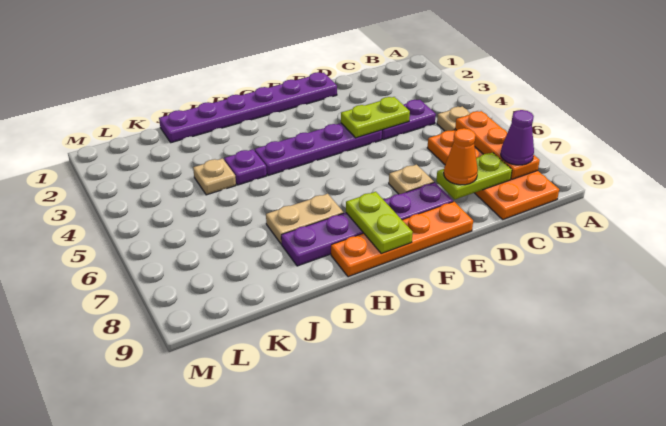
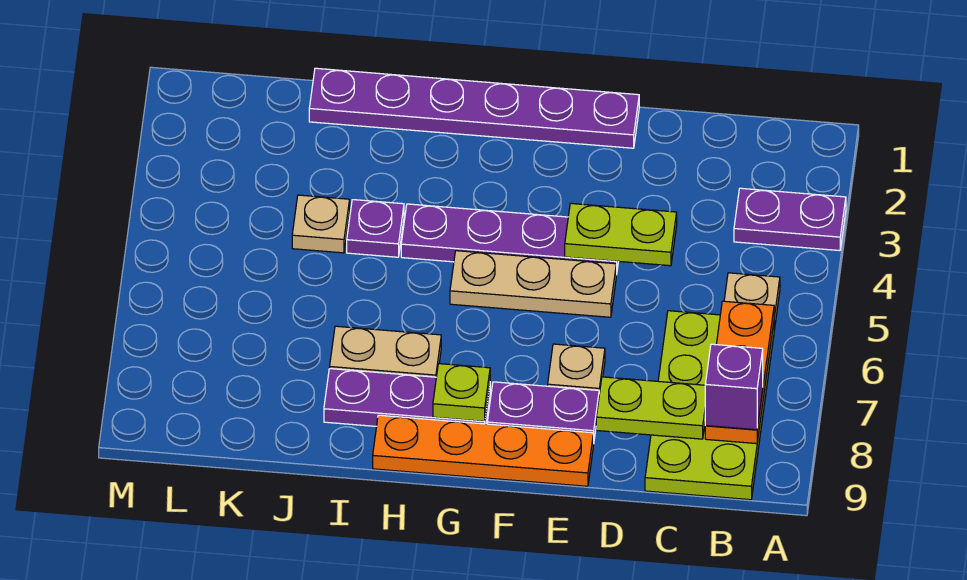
orange 2x4 plate [427,129,559,219] -> lime 2x4 plate [645,311,774,500]
purple 1x1 cone [501,110,534,165] -> purple 1x1 brick [705,344,763,430]
purple 1x2 plate [382,100,436,140] -> purple 1x2 plate moved to [734,188,846,251]
orange 1x1 cone [444,128,478,185] -> none
none -> tan 1x3 plate [450,251,616,317]
lime 1x2 plate [346,192,413,254] -> lime 1x1 plate [433,364,490,421]

